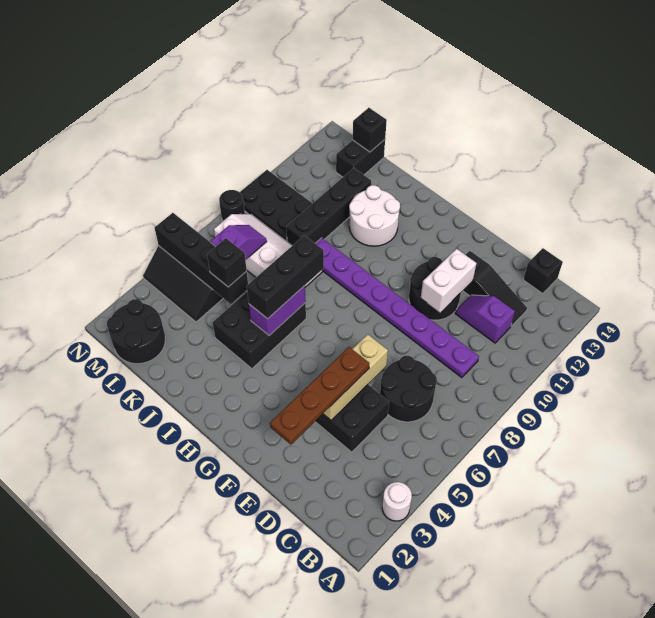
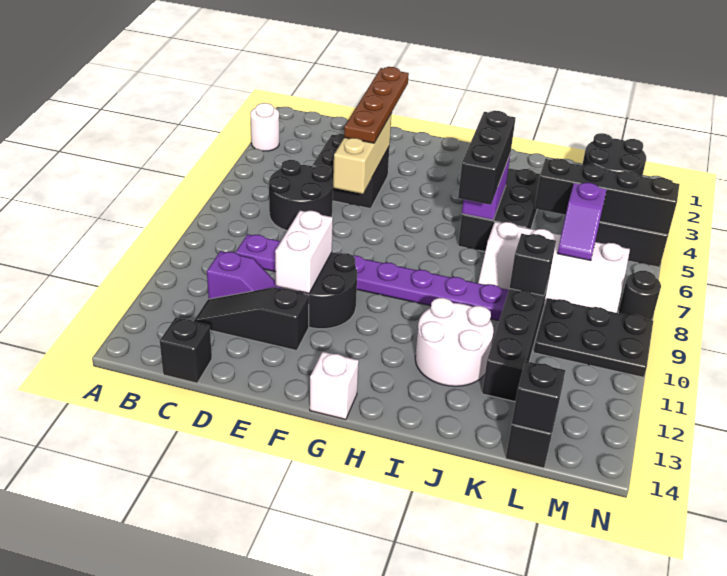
none -> white 1x1 brick [310,352,359,420]
black 1x1 brick [207,238,247,287] -> black 1x1 brick moved to [510,234,556,296]

